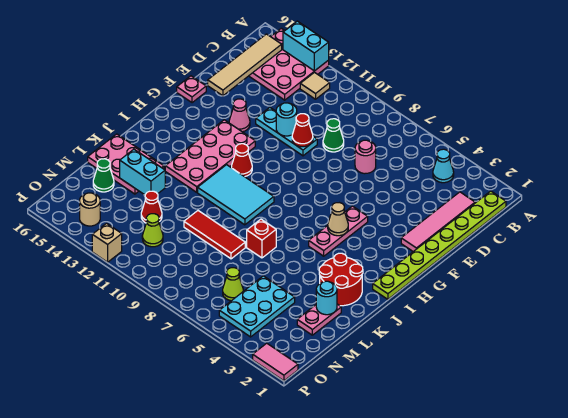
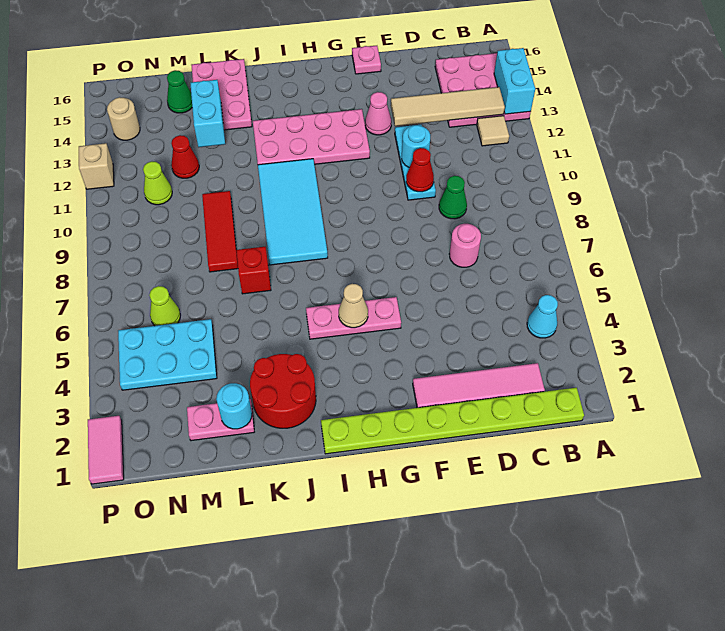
tan 1x4 tile [208,34,282,96] -> tan 1x4 tile moved to [391,87,505,126]
red 1x1 cone [232,144,252,177] -> none
cyan 2x3 tile [198,165,274,225] -> cyan 2x4 tile [258,159,328,265]

